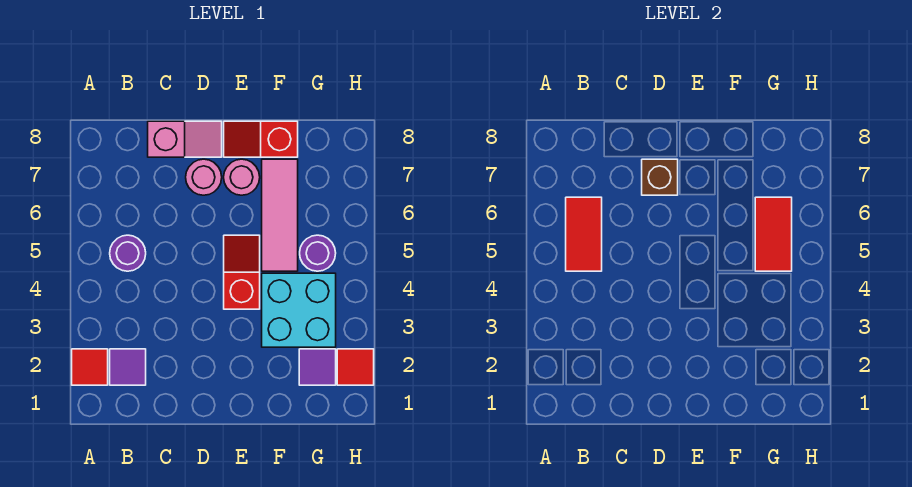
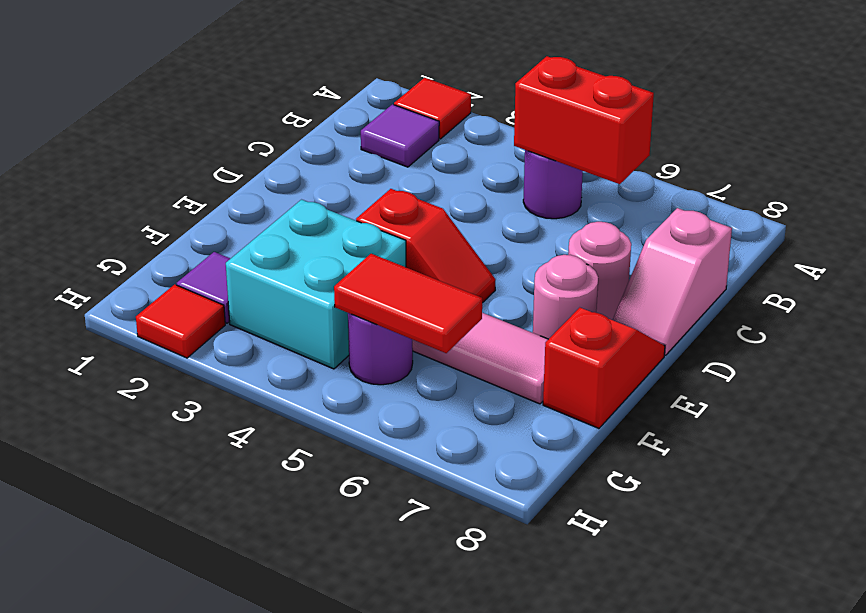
red 1x2 tile [566,197,602,271] -> red 1x2 brick [514,56,654,184]
brown 1x1 brick [642,159,678,195] -> none

